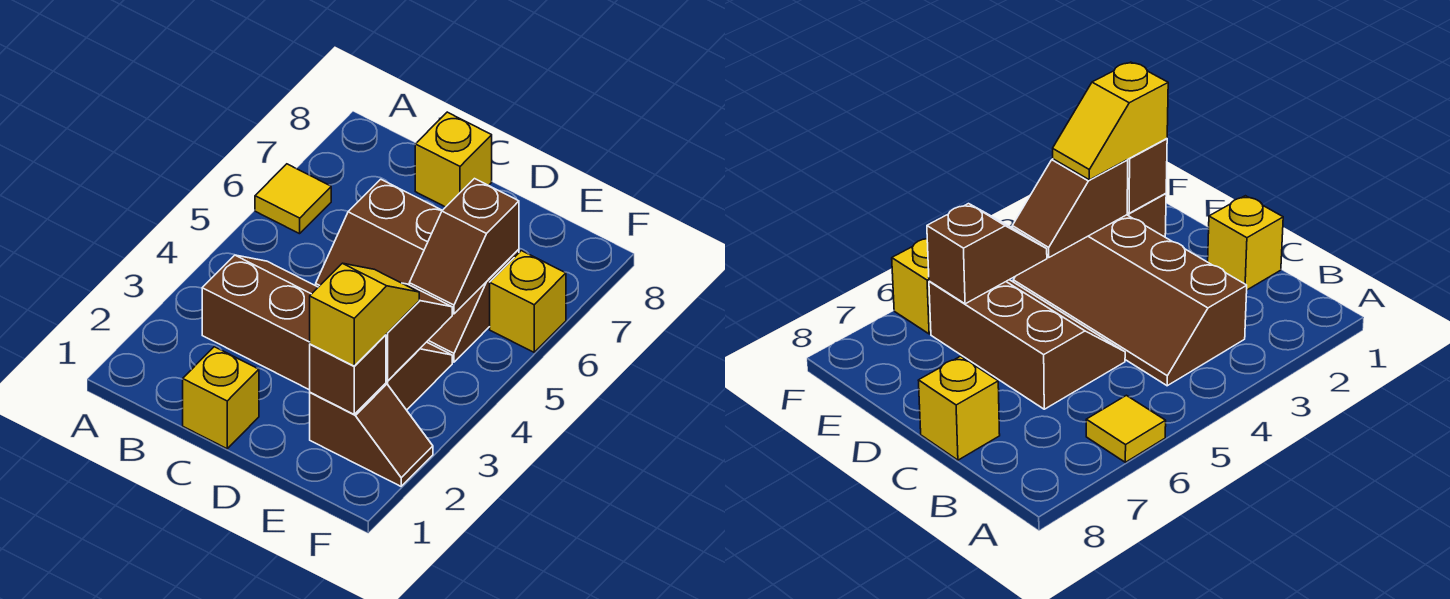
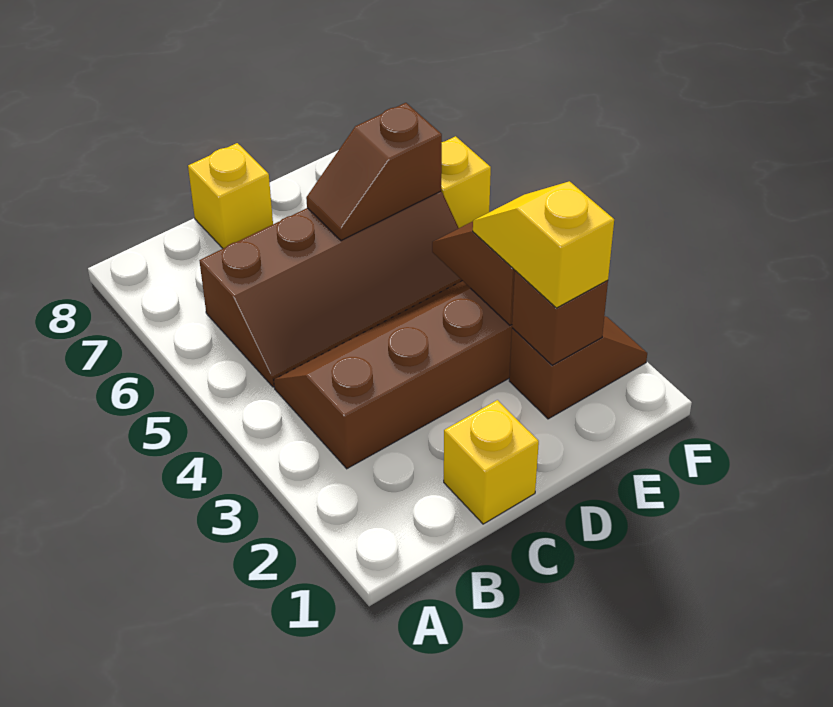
yellow 1x1 tile [255,164,331,234] -> none
brown 2x3 slope [316,179,519,362] -> brown 2x4 slope [199,191,462,387]
brown 1x2 slope [409,179,519,314] -> brown 1x2 slope turned to [306,103,442,241]

